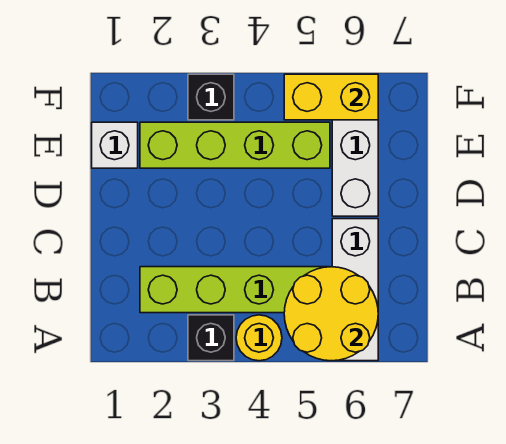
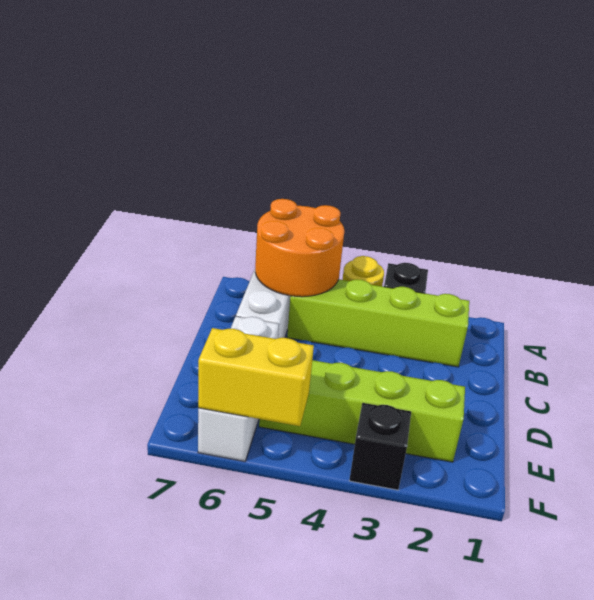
yellow 2x2 round brick [284,267,378,361] -> orange 2x2 round brick [255,199,344,297]
white 1x1 brick [92,122,138,168] -> none

